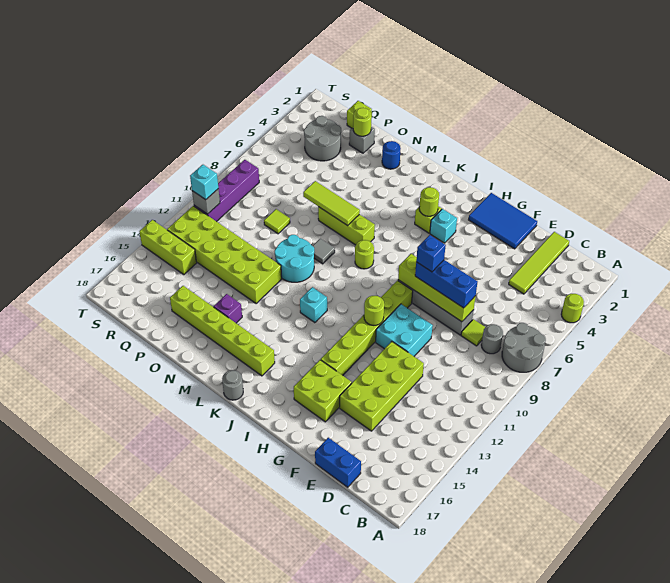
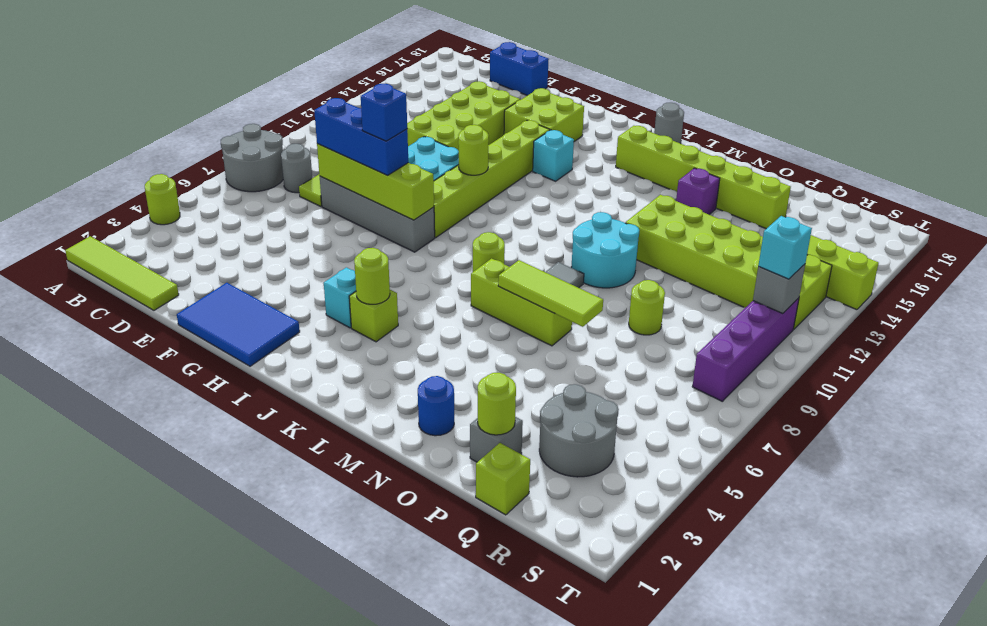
lime 1x4 tile [509,232,569,294] -> lime 1x4 tile turned to [65,236,179,310]
cyan 1x1 brick [300,287,327,323] -> cyan 1x1 brick moved to [533,130,574,181]
lime 1x1 tile [264,209,290,234] -> lime 1x1 round brick [629,280,665,335]

